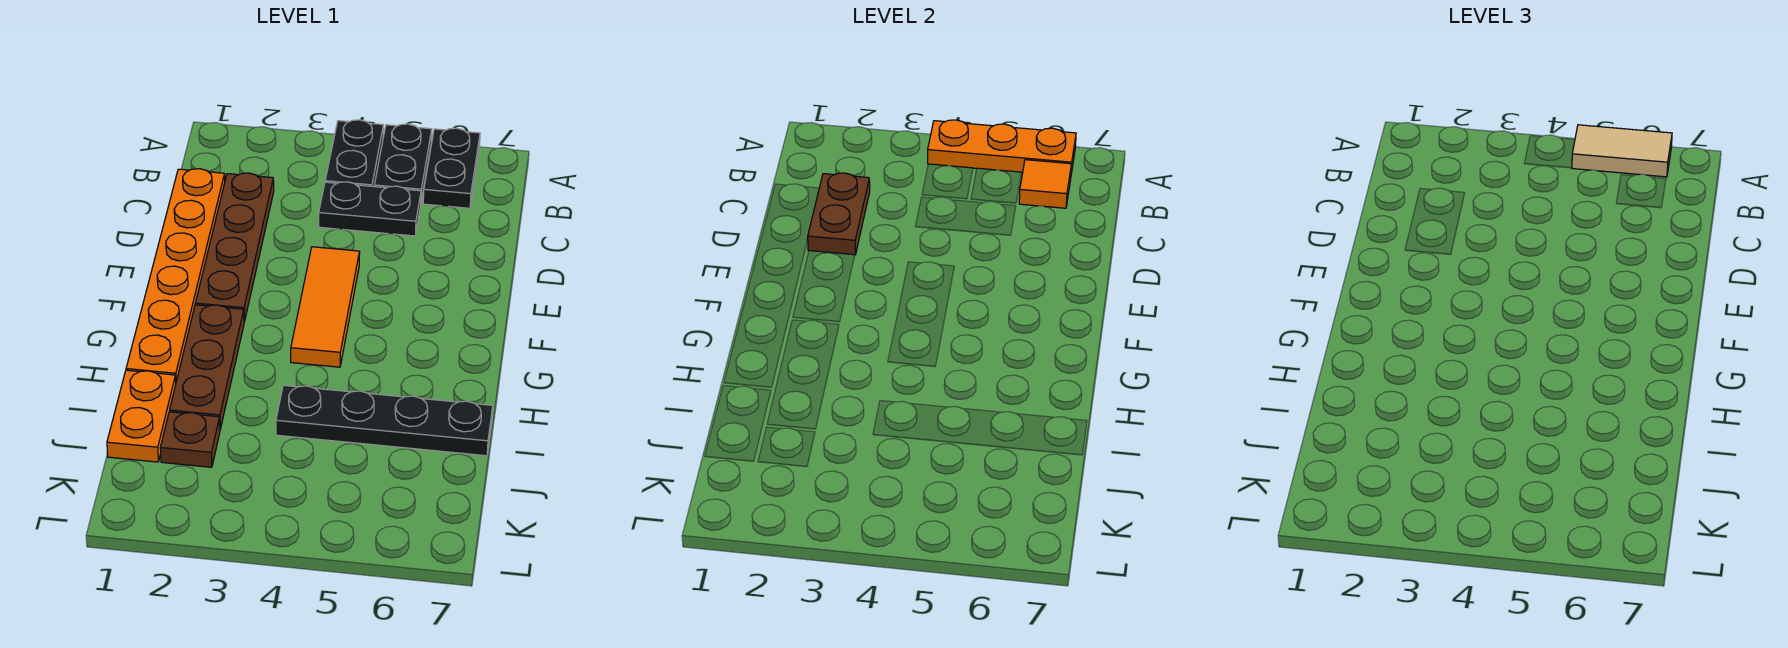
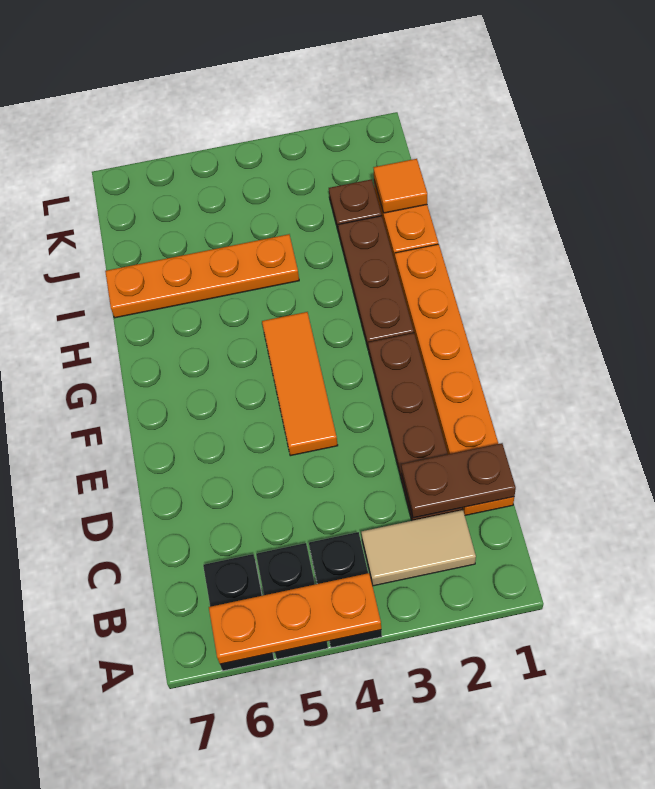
tan 1x2 tile [1572,125,1672,177] -> tan 1x2 tile moved to [361,510,476,586]
orange 1x1 tile [1019,160,1071,208] -> orange 1x1 tile moved to [374,159,427,213]
brown 1x2 plate [808,173,870,255] -> brown 1x2 plate turned to [401,443,516,518]
black 1x2 plate [319,182,421,236] -> none
black 1x4 plate [276,385,493,456] -> orange 1x4 plate [105,234,299,318]

